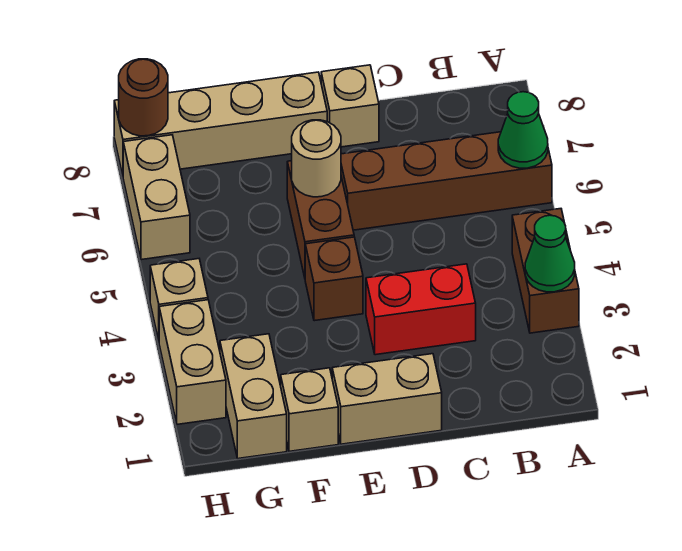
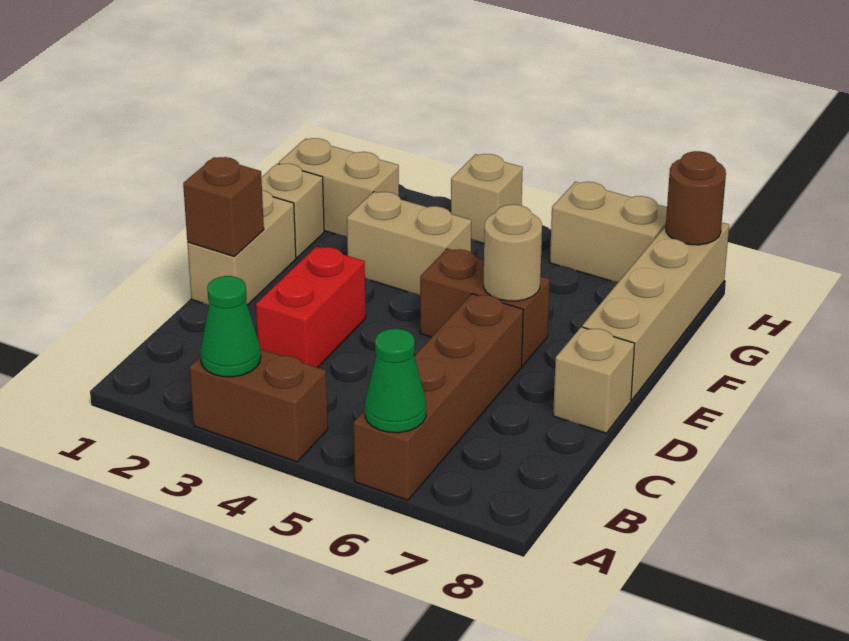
brown 1x1 brick [305,237,363,321] -> brown 1x1 brick moved to [183,157,264,256]
tan 1x2 brick [159,300,226,424] -> tan 1x2 brick moved to [347,192,471,295]

